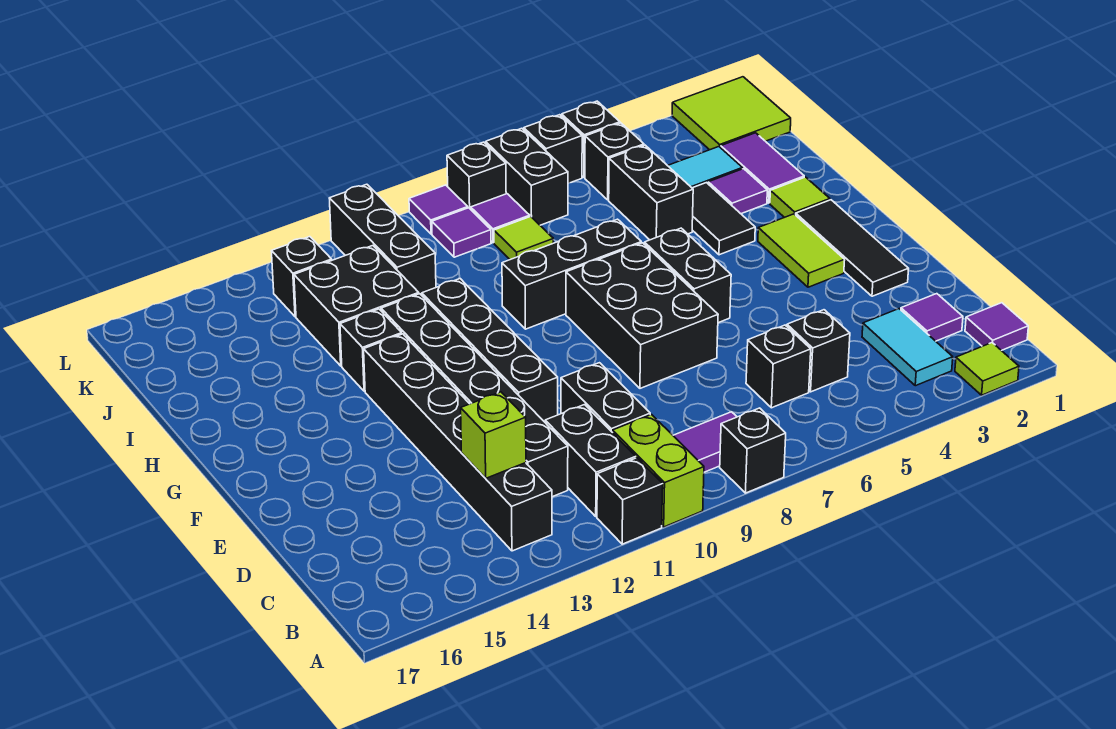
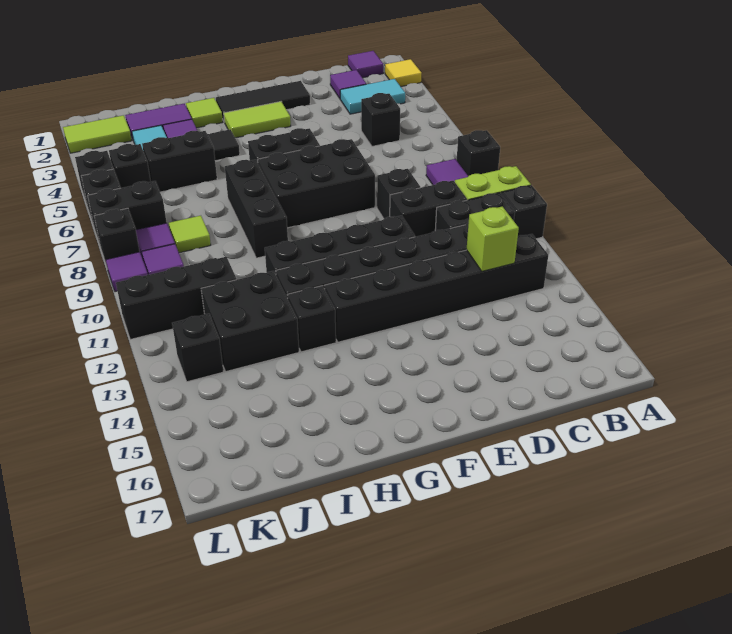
lime 1x1 tile [955,343,1019,395] -> yellow 1x1 tile [385,59,421,87]
black 1x1 brick [746,325,811,408] -> black 1x1 brick moved to [377,169,420,218]
lime 2x2 tile [672,77,791,150] -> lime 1x2 tile [63,115,132,153]

